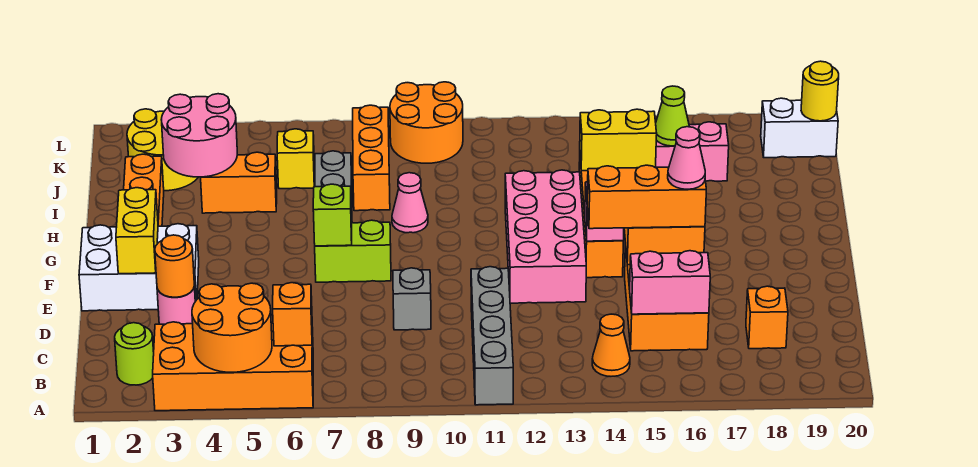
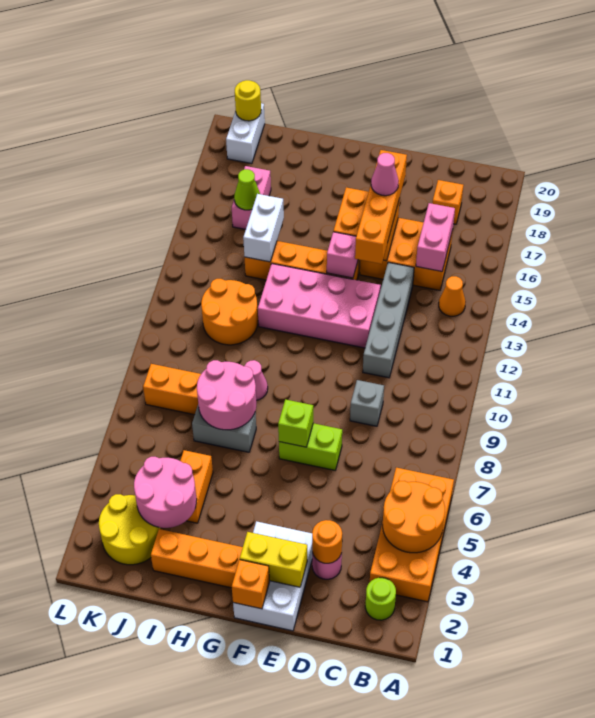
grey 1x4 brick [471,267,513,405] -> grey 1x4 brick turned to [363,262,414,378]
orange 1x1 brick [273,283,312,346] -> orange 1x1 brick moved to [232,560,269,609]
orange 1x3 brick [587,165,706,229] -> orange 1x4 brick [355,150,407,264]
lime 1x2 brick [315,220,391,282] -> lime 1x2 brick turned to [279,423,342,470]
none -> pink 2x2 round brick [197,360,256,430]
yellow 1x2 brick [580,109,657,171] -> white 1x2 brick [243,194,284,262]
yellow 1x1 brick [277,129,314,189] -> none
orange 2x2 round brick [390,82,463,163] -> orange 2x2 round brick moved to [201,279,258,345]

